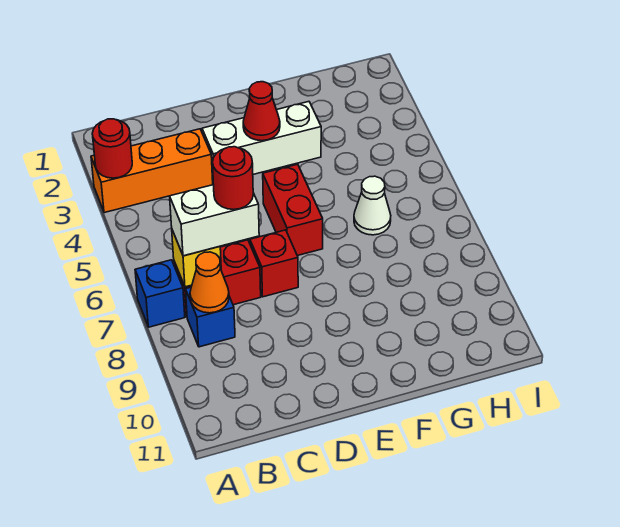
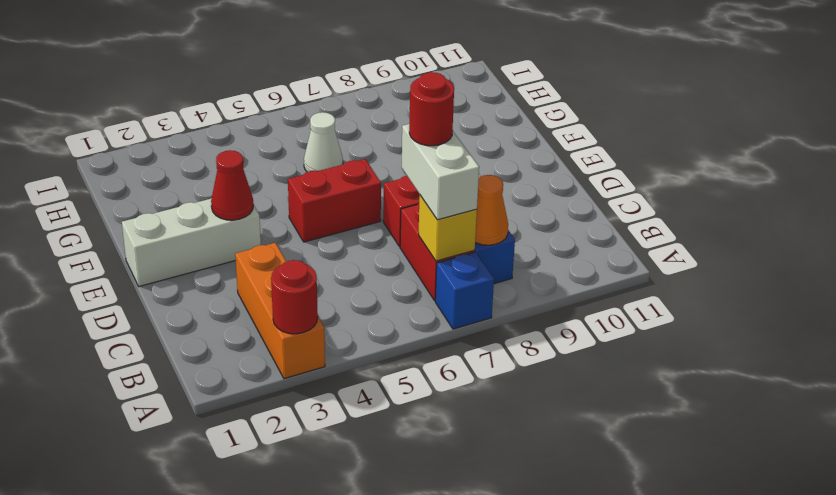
white 1x3 brick [202,102,321,180] -> white 1x3 brick turned to [122,198,261,286]

